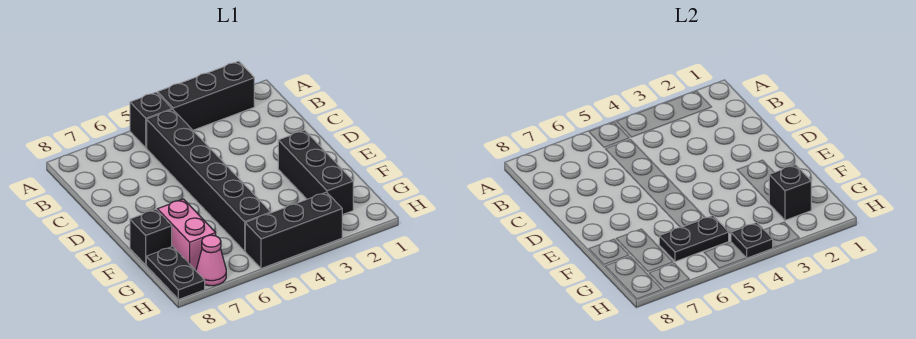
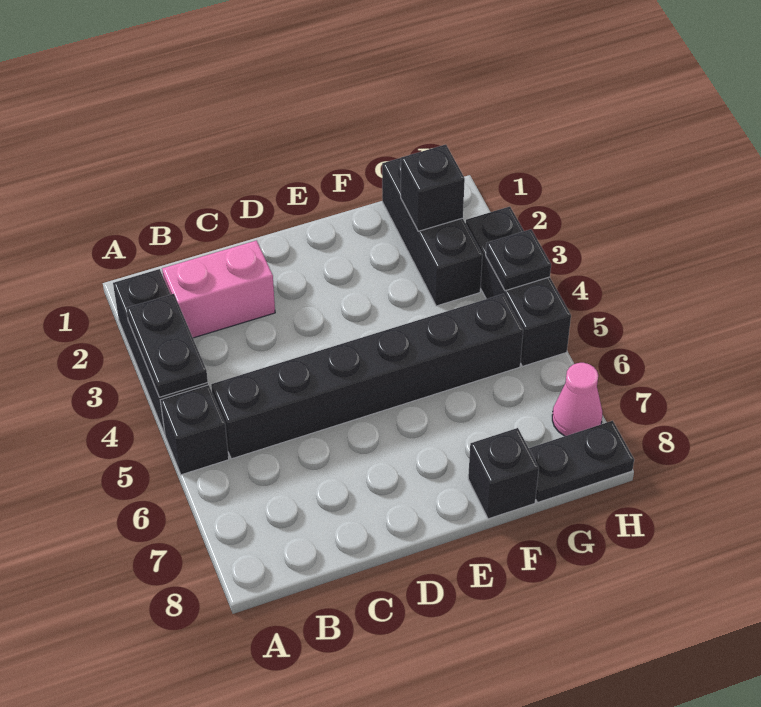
black 1x3 brick [278,130,353,215] -> black 1x3 brick turned to [382,158,482,306]
pink 1x2 brick [157,199,216,270] -> pink 1x2 brick moved to [162,241,275,338]
black 1x2 plate [659,216,729,262] -> black 1x2 plate moved to [126,294,208,397]

